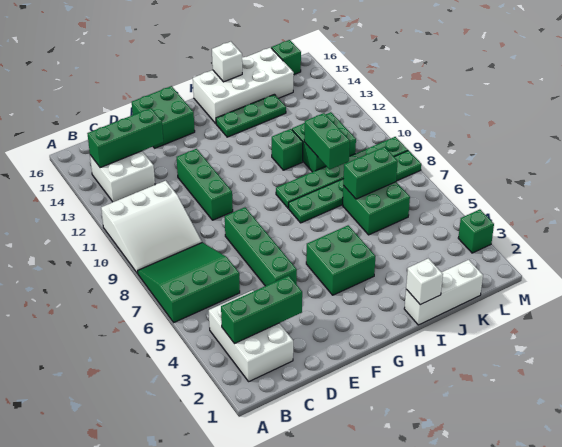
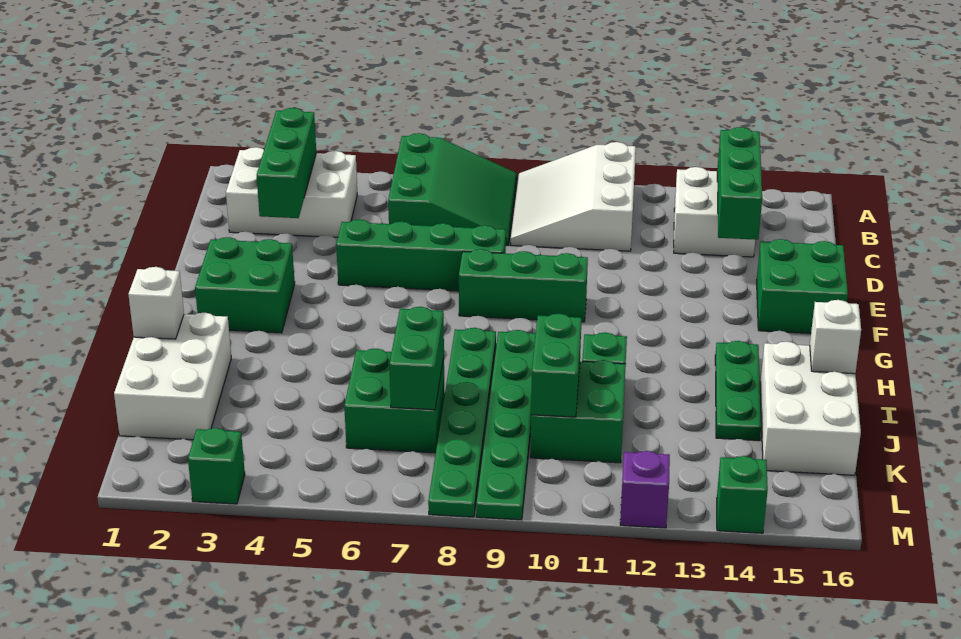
green 1x3 brick [177,149,233,220] -> green 1x3 brick moved to [459,249,588,322]
green 2x2 brick [306,225,375,295] -> green 2x2 brick moved to [195,237,295,333]
white 2x4 brick [193,47,294,123] -> white 2x3 brick [760,342,861,475]
white 1x3 brick [404,260,483,325] -> white 2x3 brick [114,313,231,440]
green 1x2 brick [304,113,350,169] -> green 1x2 brick turned to [531,313,582,417]
green 1x1 brick [271,40,301,75] -> green 1x1 brick moved to [717,456,768,533]
none -> purple 1x1 brick [620,451,670,528]

